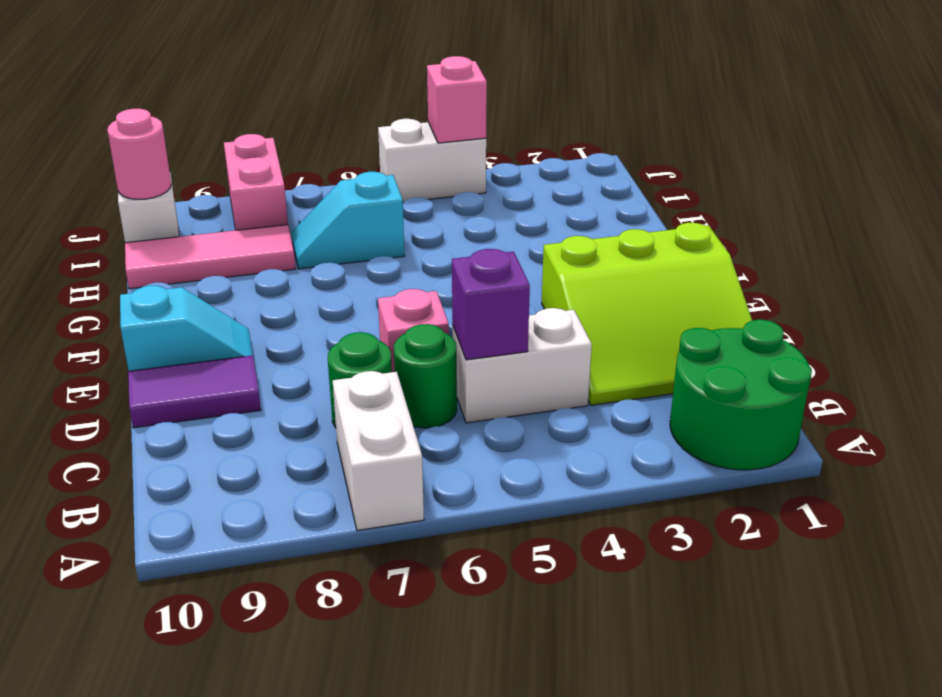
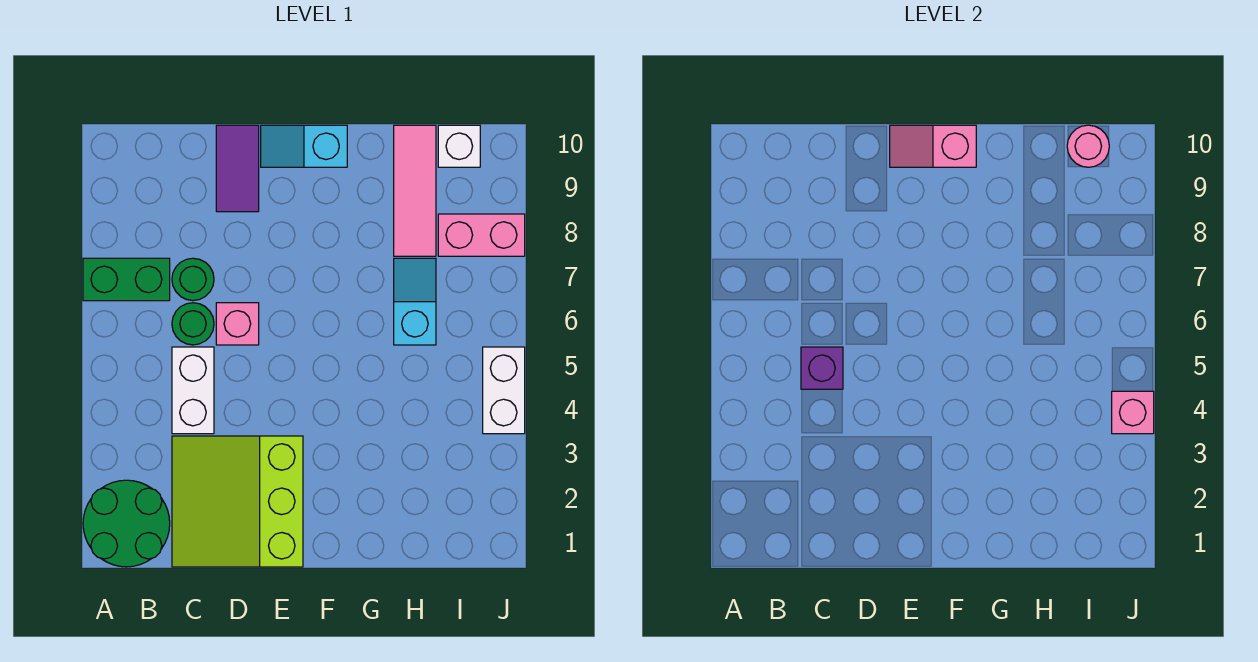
white 1x2 brick [333,371,424,530] -> green 1x2 brick [83,258,170,301]
cyan 1x2 slope [120,286,253,371] -> cyan 1x2 slope turned to [261,125,347,167]
none -> pink 1x2 slope [890,125,976,167]

